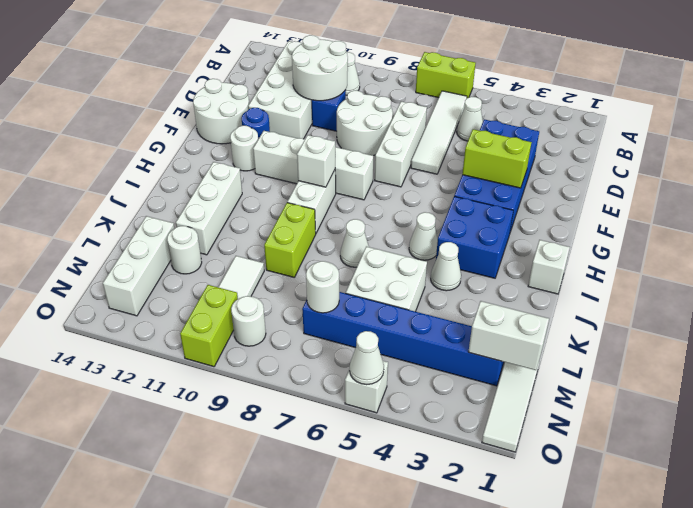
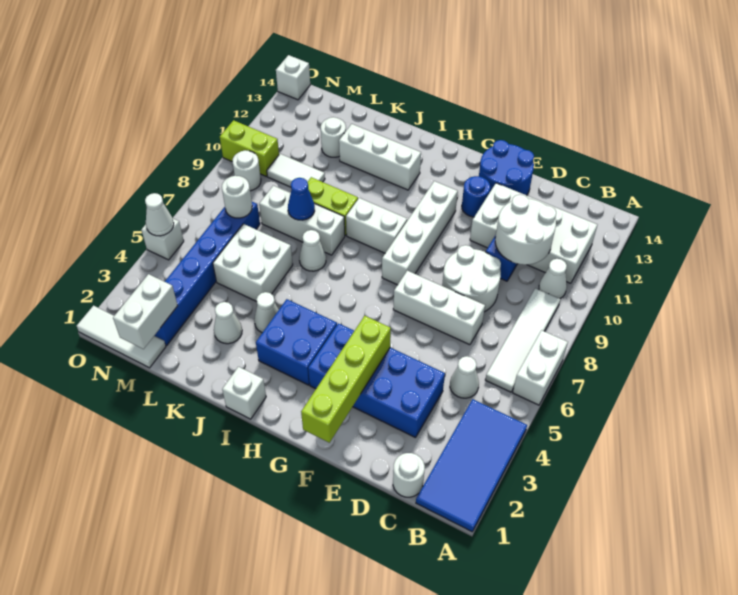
none -> blue 2x4 tile [416,399,527,532]
lime 1x2 brick [416,52,476,98] -> white 1x2 brick [513,330,568,405]
white 1x4 tile [411,91,467,174] -> white 1x4 tile turned to [485,288,560,392]
white 2x2 round brick [193,79,249,144] -> blue 2x2 round brick [479,140,534,195]
lime 1x2 brick [462,129,532,188] -> lime 1x4 brick [301,316,391,443]
white 1x1 round brick [230,126,258,171] -> white 1x1 round brick moved to [393,453,425,497]
white 1x1 brick [297,135,335,187] -> white 1x1 brick moved to [276,55,310,100]
white 1x1 cone [409,212,438,260] -> white 1x1 cone moved to [214,302,242,344]
none -> blue 1x1 cone [288,178,315,220]
white 1x3 brick [103,216,175,316] -> white 1x3 brick moved to [259,186,345,255]

